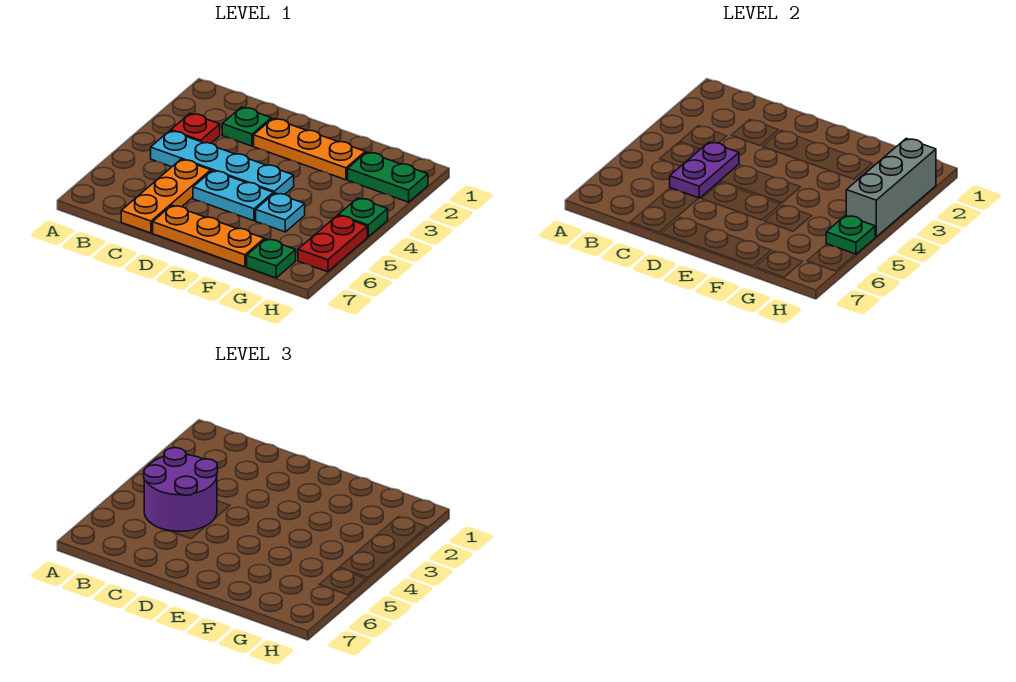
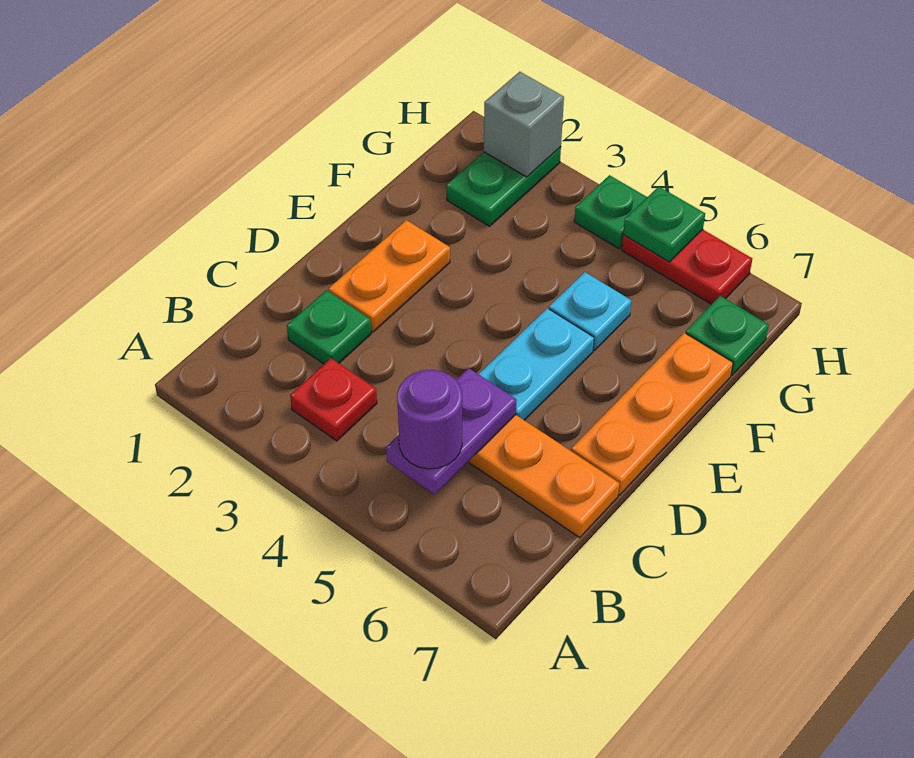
cyan 1x4 plate [151,131,294,194] -> none
purple 2x2 round brick [144,448,218,531] -> purple 1x1 round brick [397,370,462,469]
purple 1x2 plate [670,142,739,198] -> purple 1x2 plate turned to [386,368,517,494]
orange 1x3 plate [254,119,365,180] -> orange 1x2 plate [329,220,450,332]
grey 1x3 brick [846,138,936,237] -> grey 1x1 brick [484,72,564,177]

